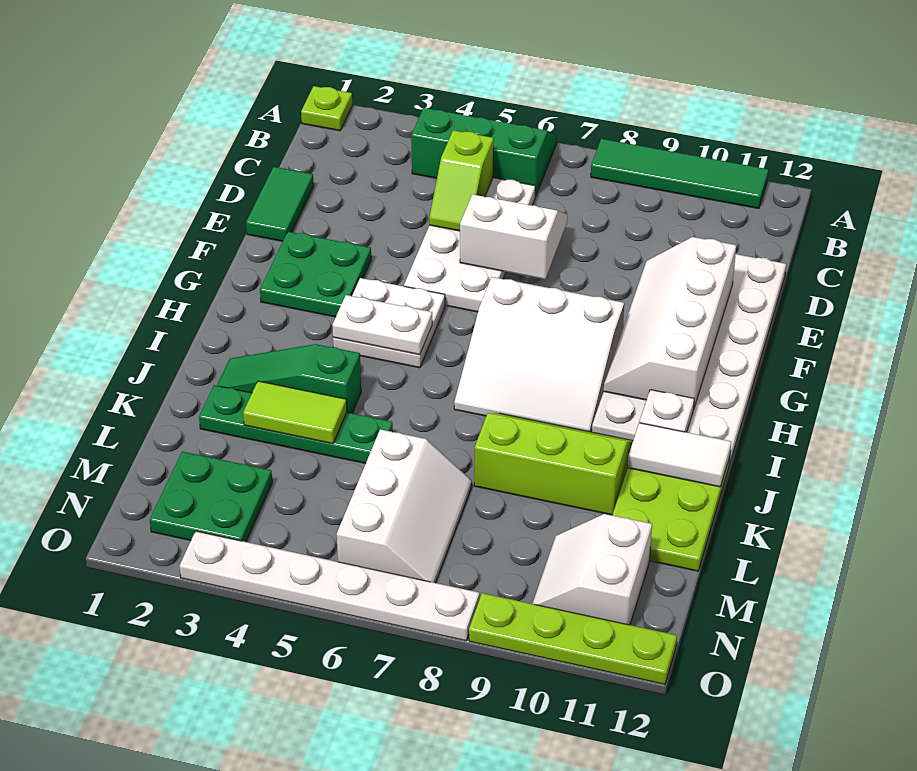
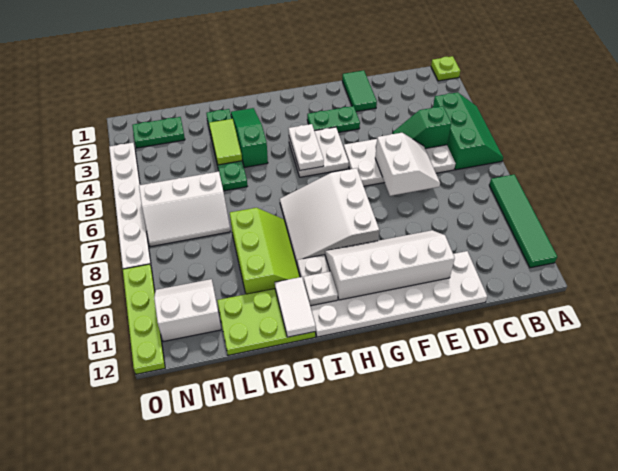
lime 1x2 slope [429,130,494,231] -> green 1x2 slope [393,106,451,149]
green 1x2 tile [246,167,314,241] -> green 1x2 tile turned to [342,70,377,112]
green 2x2 plate [260,232,371,317] -> green 1x2 plate [307,106,360,133]
green 2x2 plate [150,452,272,542] -> green 1x2 plate [132,117,185,148]

